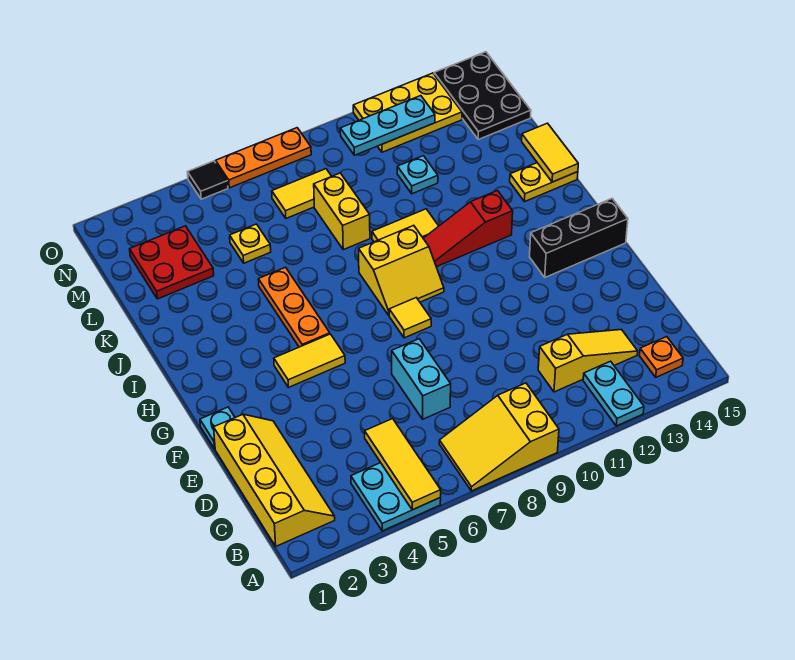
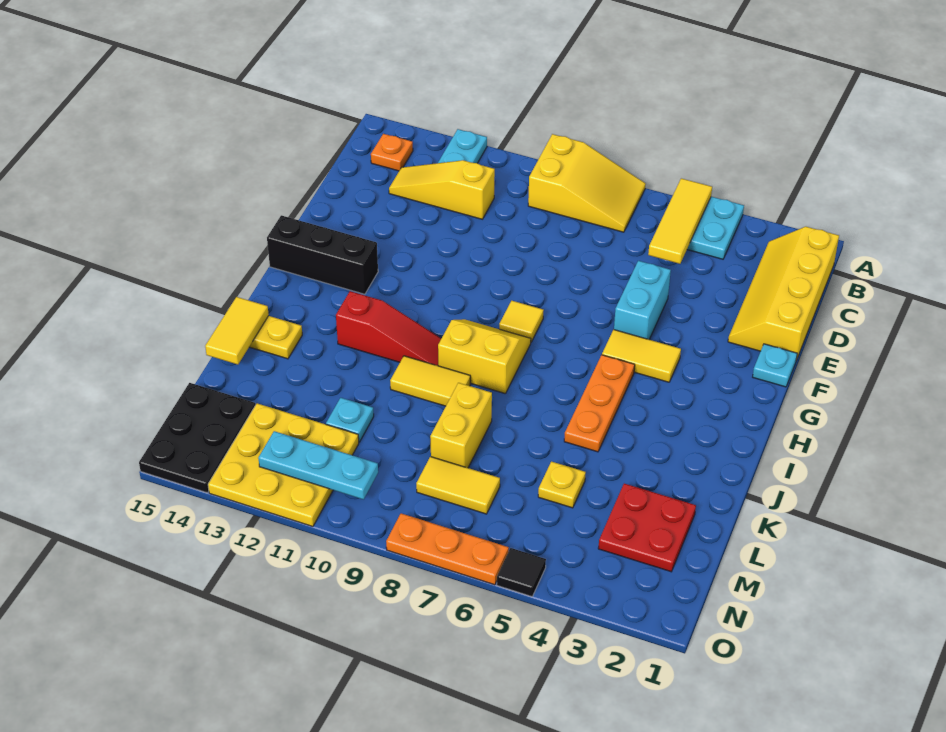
cyan 1x2 brick [392,339,451,419] -> cyan 1x2 brick moved to [614,261,671,339]
yellow 2x3 plate [353,73,462,152] -> yellow 3x3 plate [208,403,359,527]

